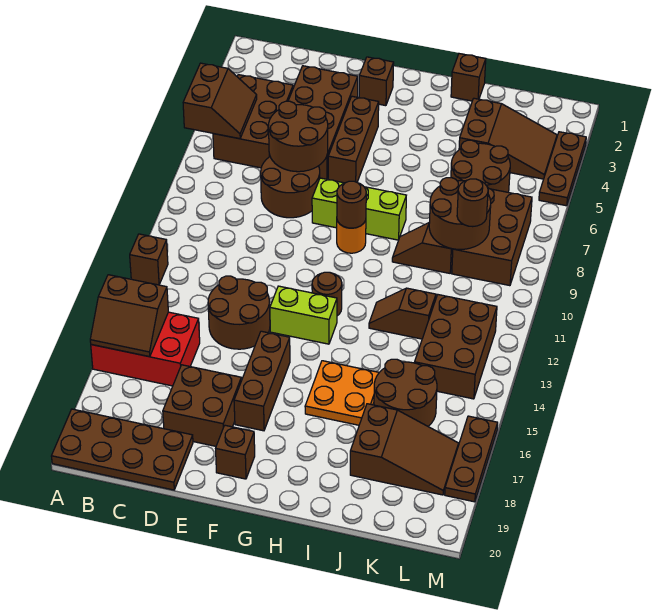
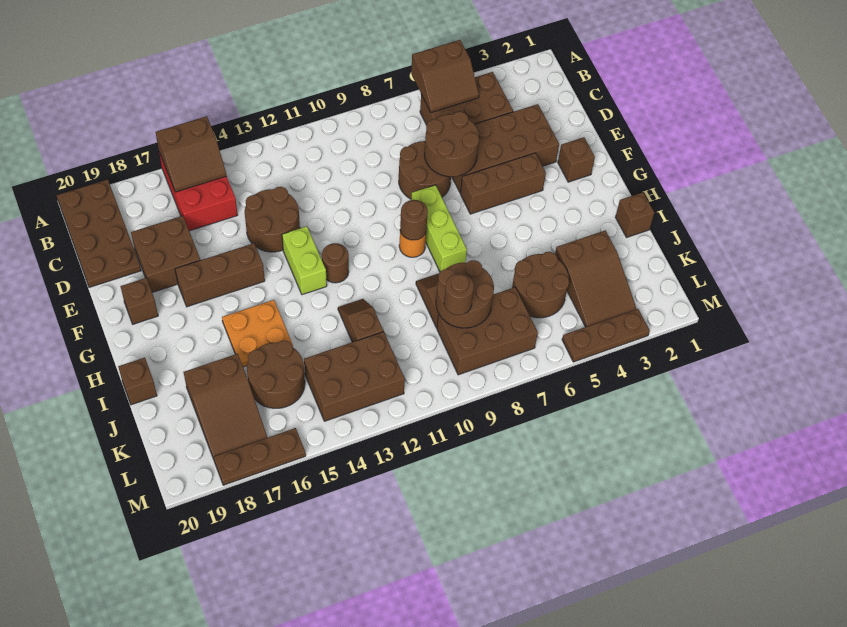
brown 1x1 brick [130,234,168,285] -> brown 1x1 brick moved to [118,358,157,405]
brown 2x2 slope [90,275,168,357] -> brown 2x2 slope turned to [156,116,226,192]

